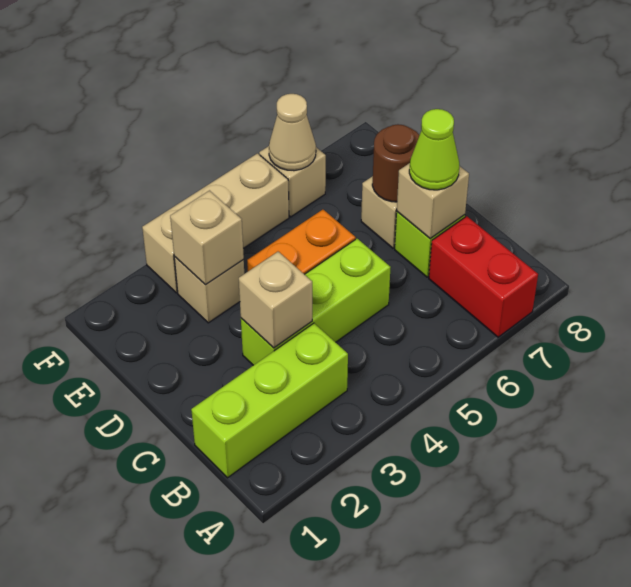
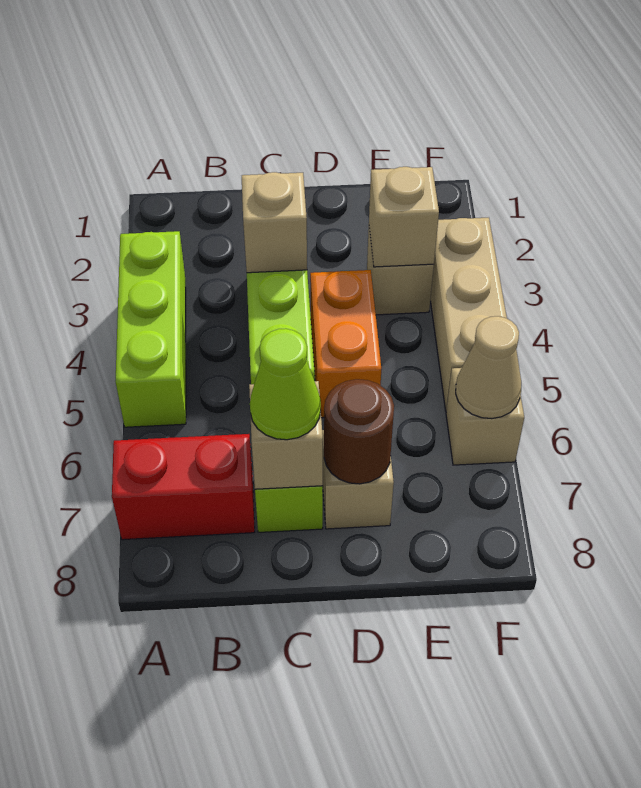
lime 1x3 brick [191,323,348,478] -> lime 1x3 brick moved to [115,231,186,427]

